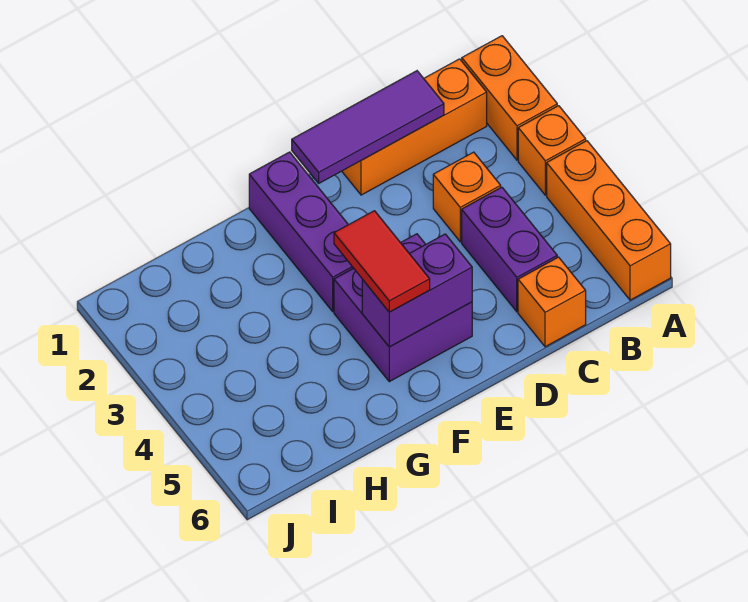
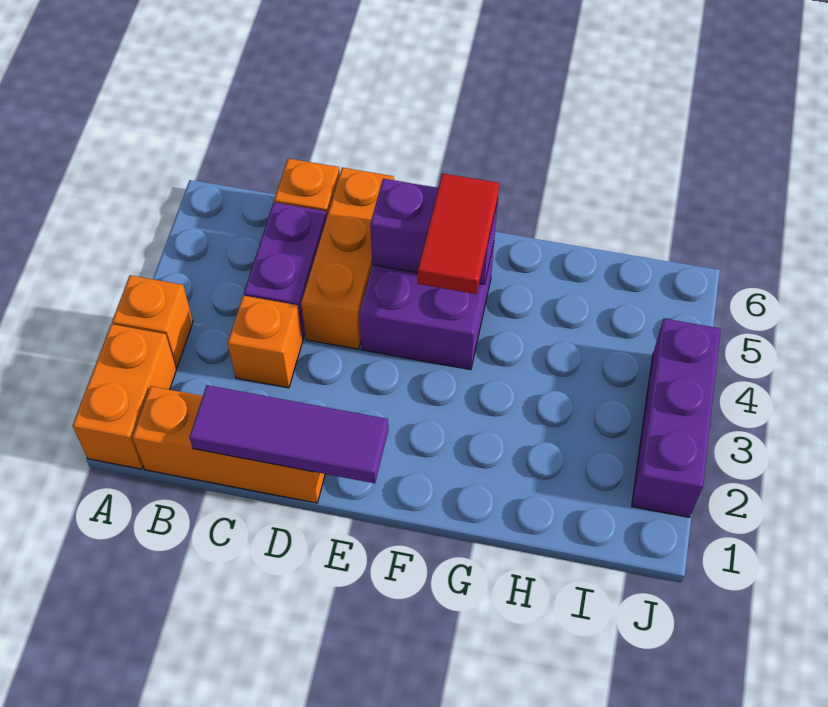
orange 1x3 brick [547,141,671,300] -> orange 1x3 brick moved to [301,168,394,349]
purple 1x3 brick [249,152,353,311] -> purple 1x3 brick moved to [632,319,721,517]

